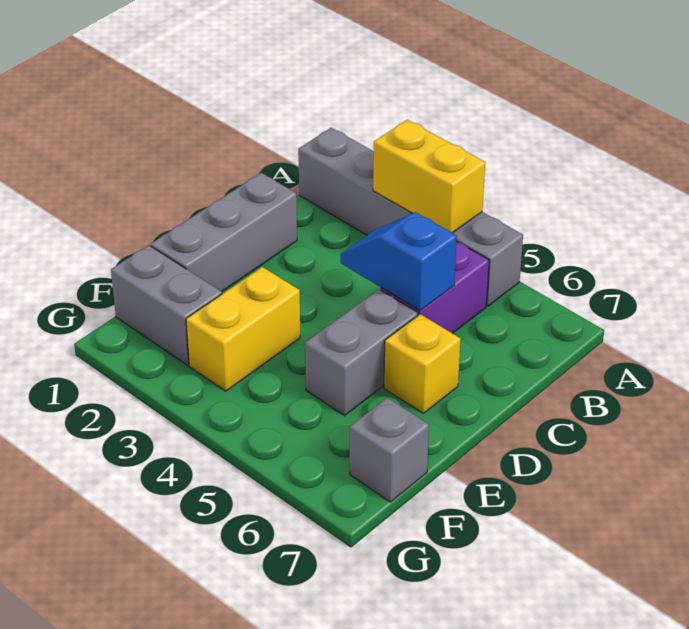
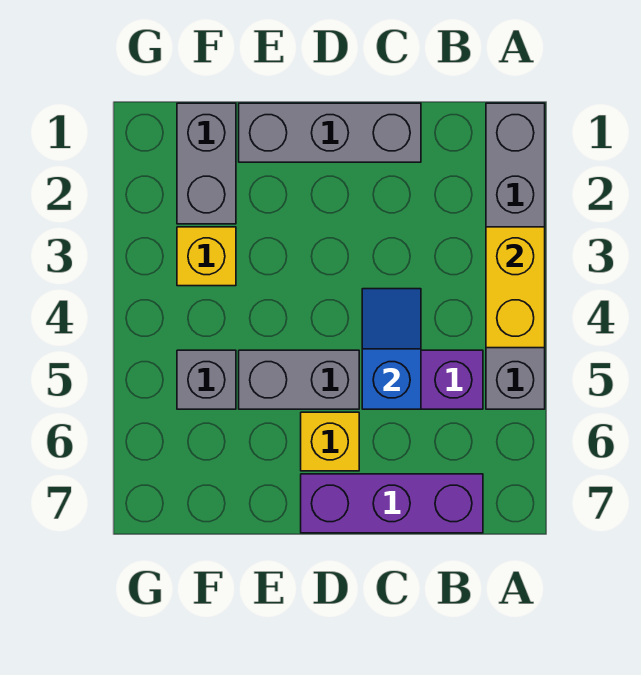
none -> purple 1x3 brick [301,474,483,533]
yellow 1x2 brick [186,267,300,391] -> yellow 1x1 brick [177,227,236,286]
grey 1x1 brick [350,398,429,502] -> grey 1x1 brick moved to [177,350,236,409]

